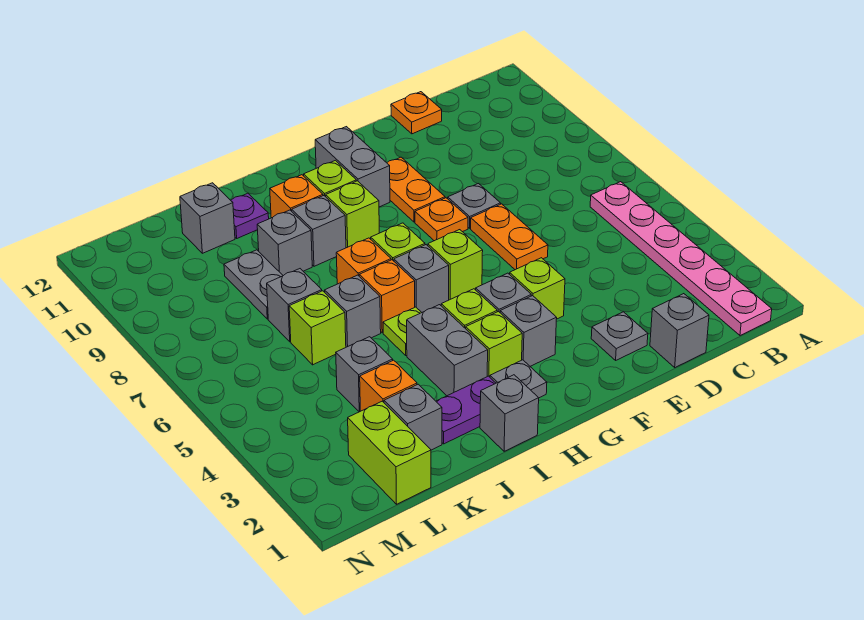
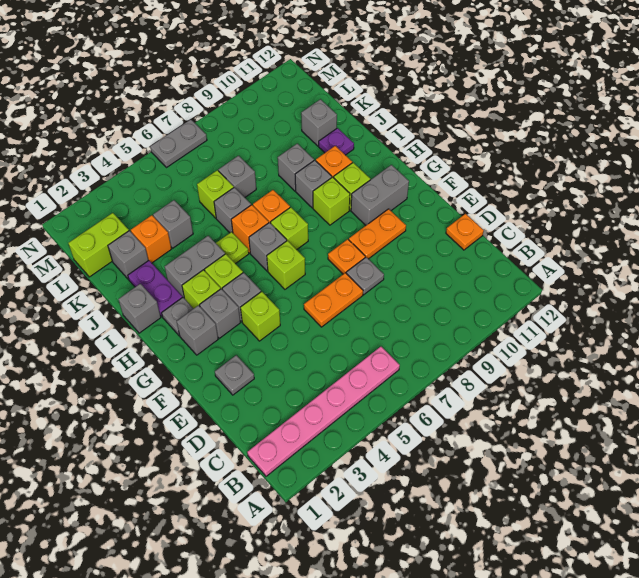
grey 1x1 brick [650,294,709,367] -> grey 1x1 brick moved to [177,305,218,355]
grey 1x2 plate [224,250,283,319] -> grey 1x2 plate moved to [150,119,207,168]

